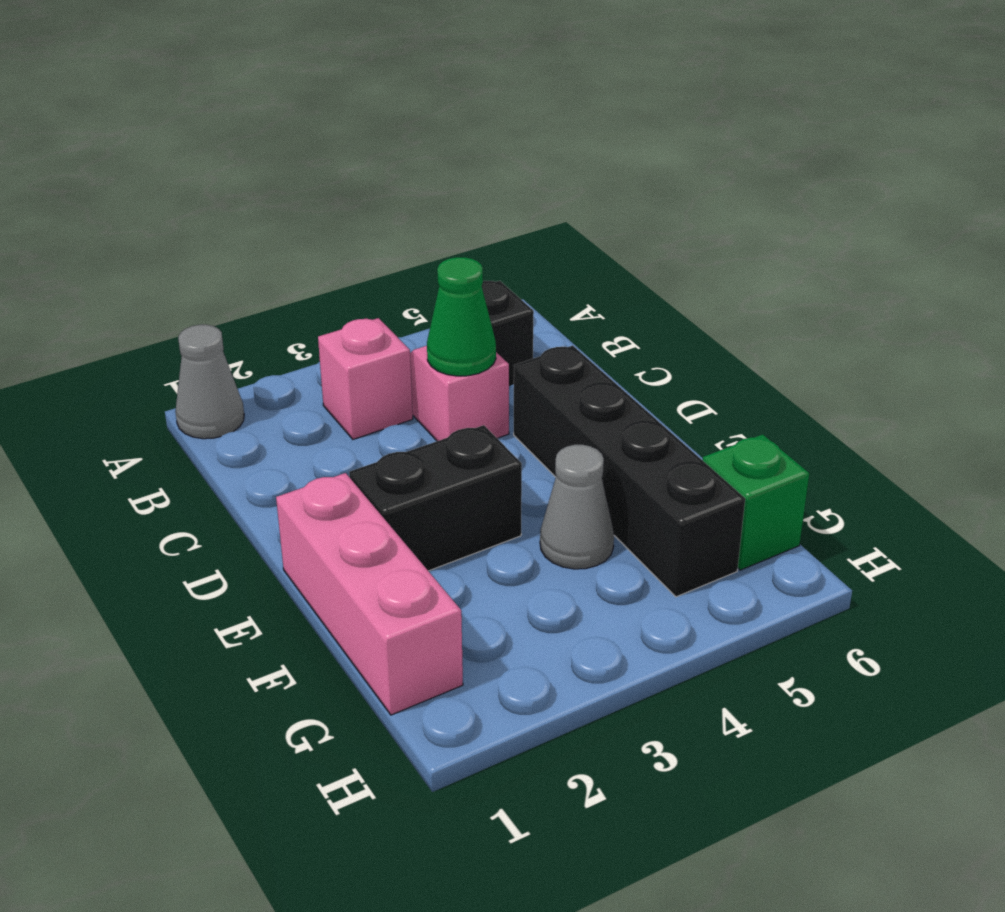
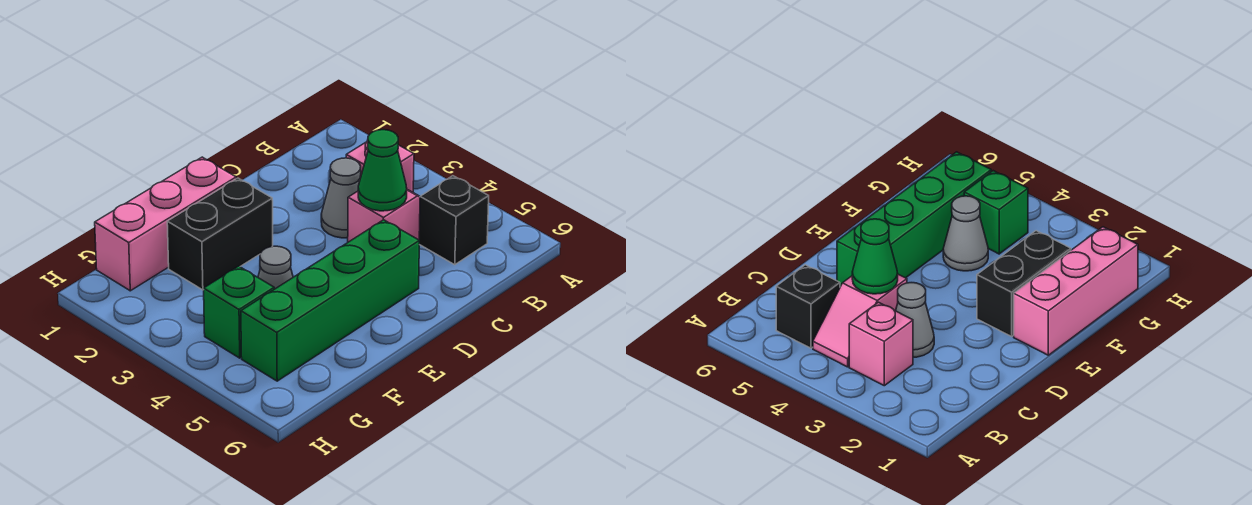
grey 1x1 cone [175,325,244,439] -> grey 1x1 cone moved to [321,158,361,238]
black 1x4 brick [514,346,745,597] -> green 1x4 brick [241,220,419,381]
black 1x2 brick [349,425,522,571] -> black 1x2 brick turned to [167,178,273,290]
green 1x1 brick [703,434,810,570] -> green 1x1 brick moved to [204,266,274,358]

